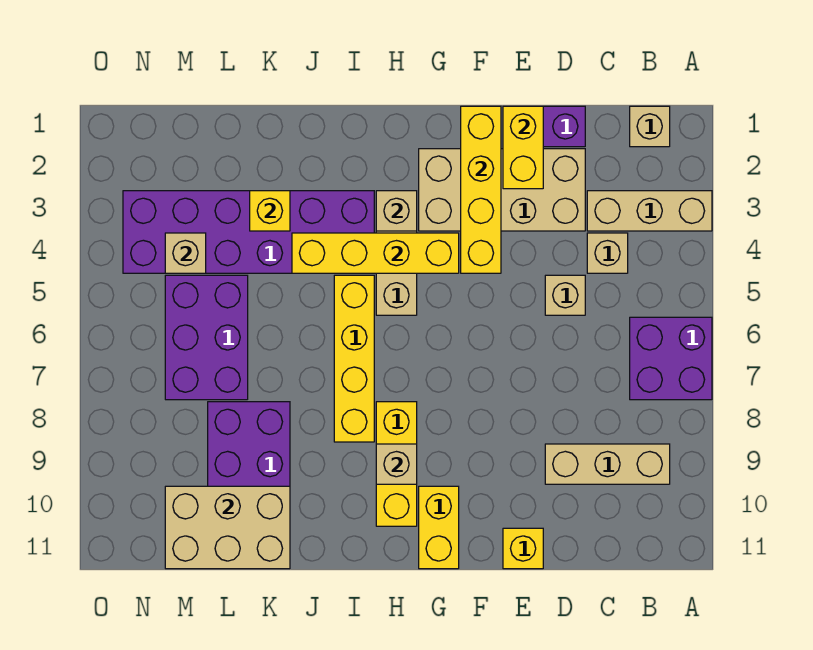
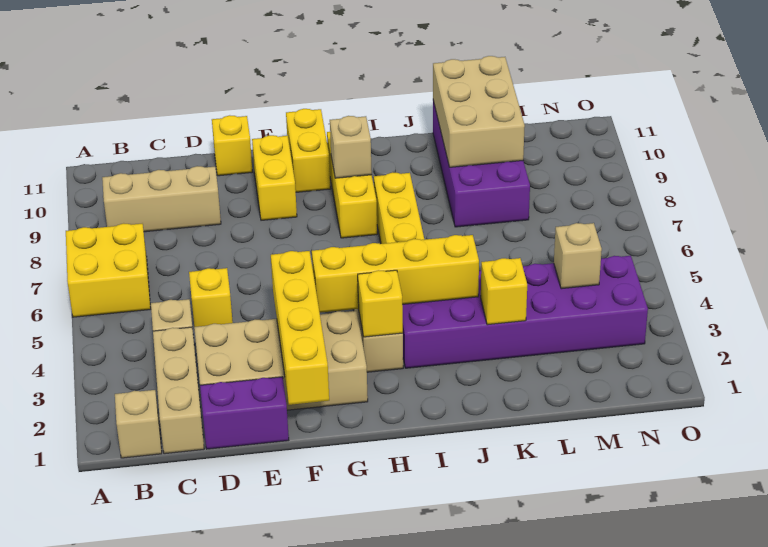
tan 1x3 brick [587,191,712,231] -> tan 1x3 brick turned to [153,327,204,454]
purple 2x2 brick [630,317,712,400] -> yellow 2x2 brick [66,223,151,317]
tan 1x1 brick [545,275,585,315] -> yellow 1x1 brick [189,268,233,327]
yellow 1x2 brick [503,106,543,189] -> yellow 1x2 brick moved to [252,135,297,220]
tan 1x1 brick [376,191,417,231] -> yellow 1x1 brick [358,270,403,337]
tan 2x3 brick [165,486,290,569] -> tan 2x3 brick turned to [433,56,525,167]
purple 2x3 brick [165,275,248,400] -> none

